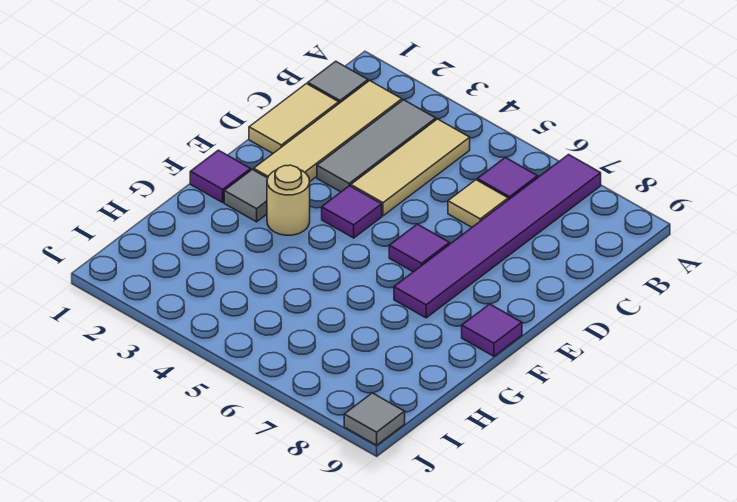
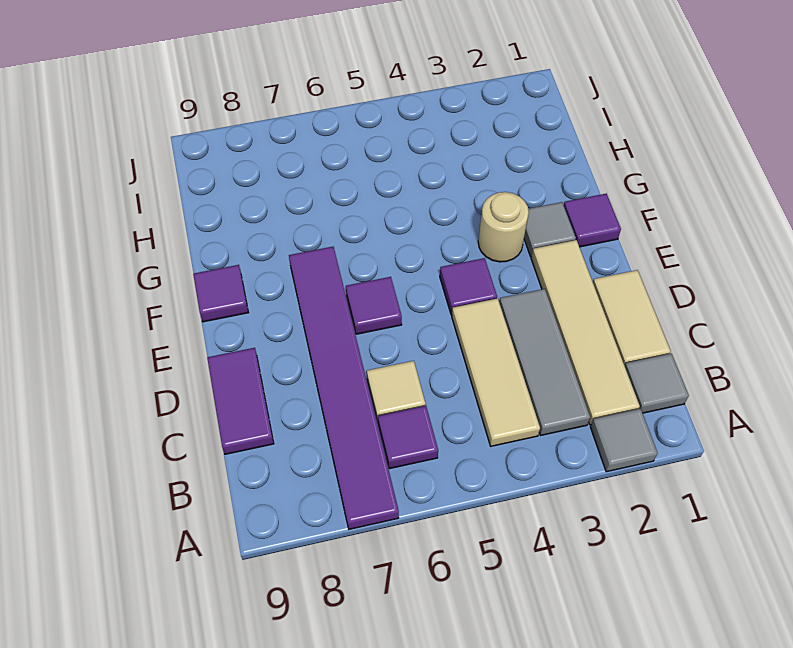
none -> purple 1x2 tile [207,348,274,454]
grey 1x1 tile [344,393,405,445] -> grey 1x1 tile moved to [590,409,657,472]

